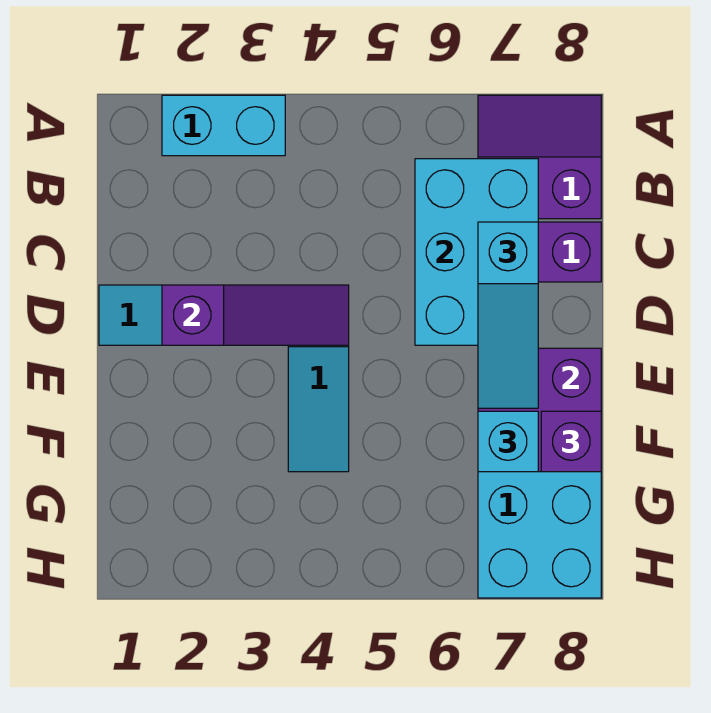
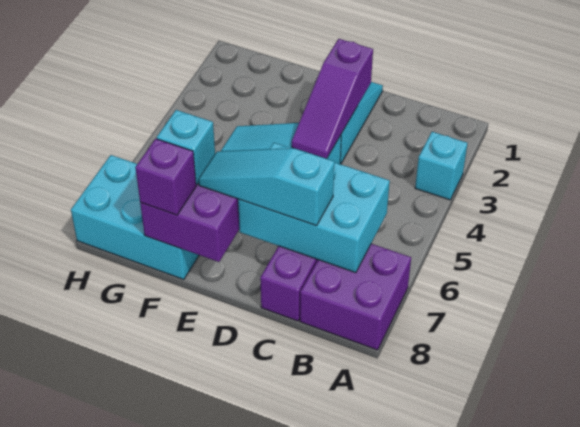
cyan 1x2 brick [162,95,285,156] -> cyan 1x1 brick [415,132,467,200]
purple 2x2 slope [478,95,601,219] -> purple 2x2 brick [300,244,411,350]

